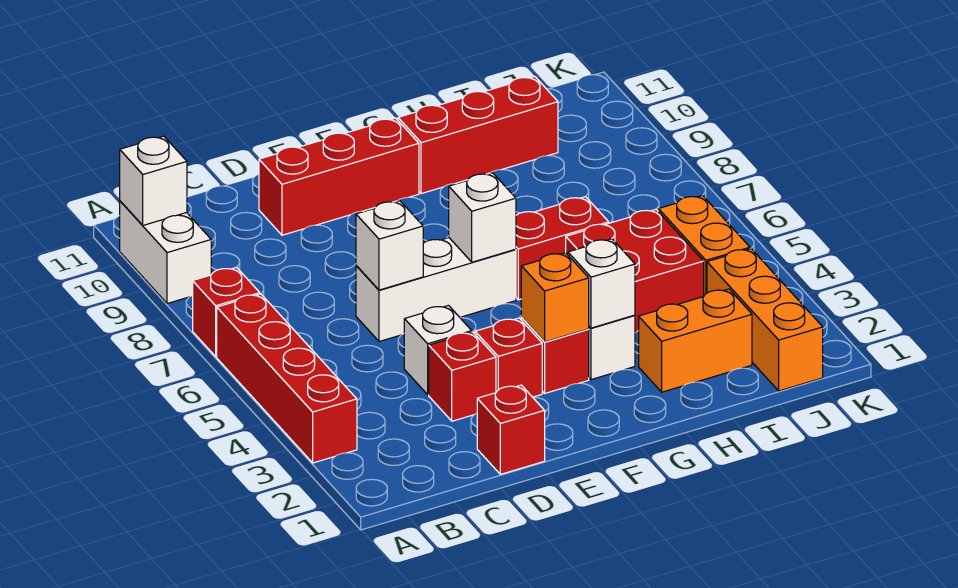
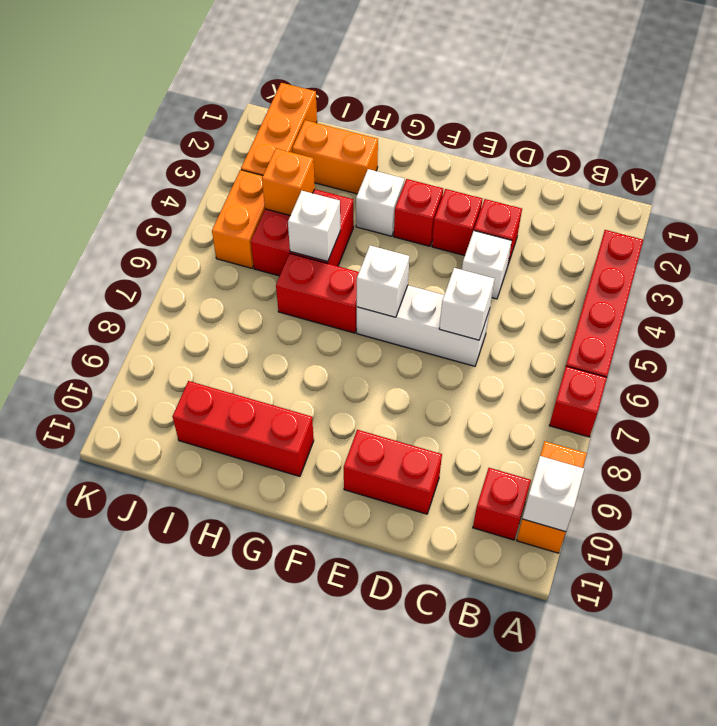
white 1x2 brick [120,201,211,304] -> orange 1x2 brick [517,441,587,553]
red 1x1 brick [477,385,545,474] -> red 1x1 brick moved to [473,468,531,540]
red 1x3 brick [259,118,419,235] -> red 1x2 brick [344,430,442,514]
orange 1x1 brick [521,253,589,342] -> orange 1x1 brick moved to [262,149,315,215]
white 1x1 brick [568,239,635,328] -> white 1x1 brick moved to [288,191,340,262]

